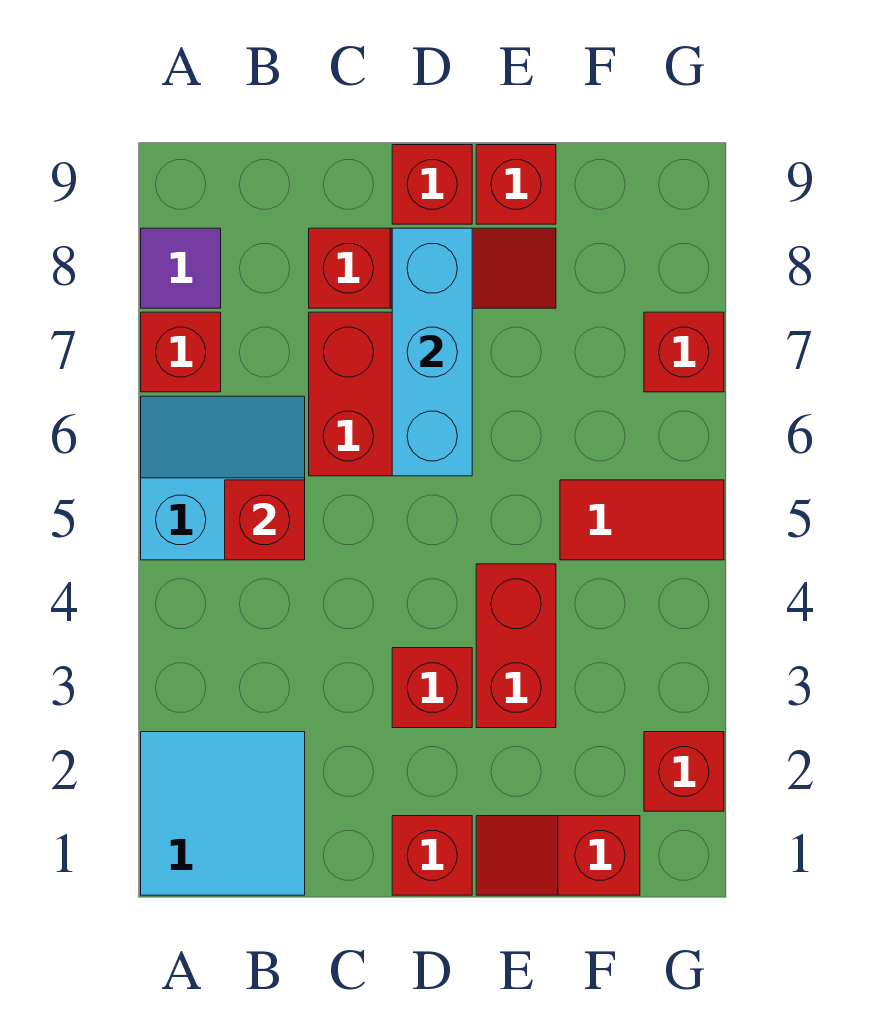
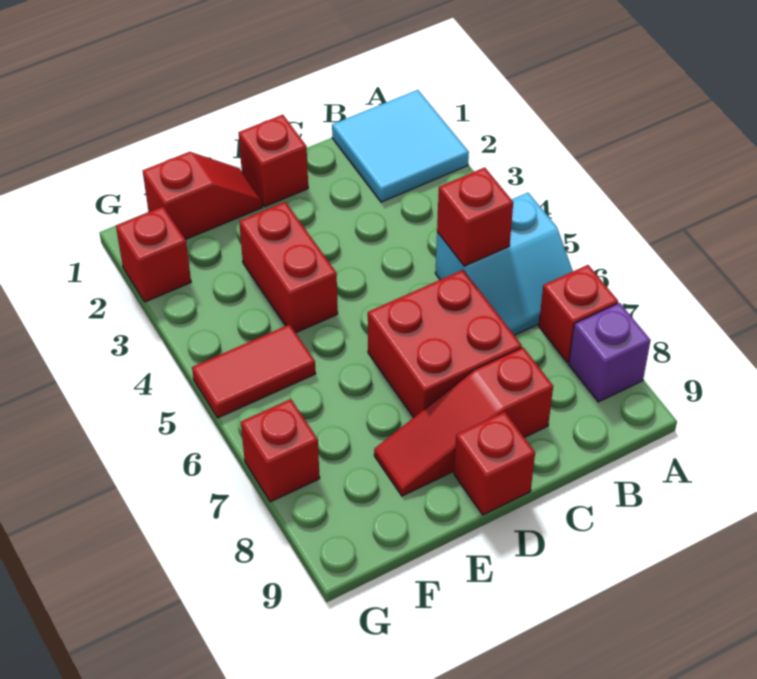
purple 1x1 tile [141,228,221,308] -> purple 1x1 brick [569,303,651,402]
red 1x1 brick [392,648,472,728] -> none
cyan 1x3 brick [392,228,472,476] -> none
red 1x1 brick [476,145,556,224] -> none

